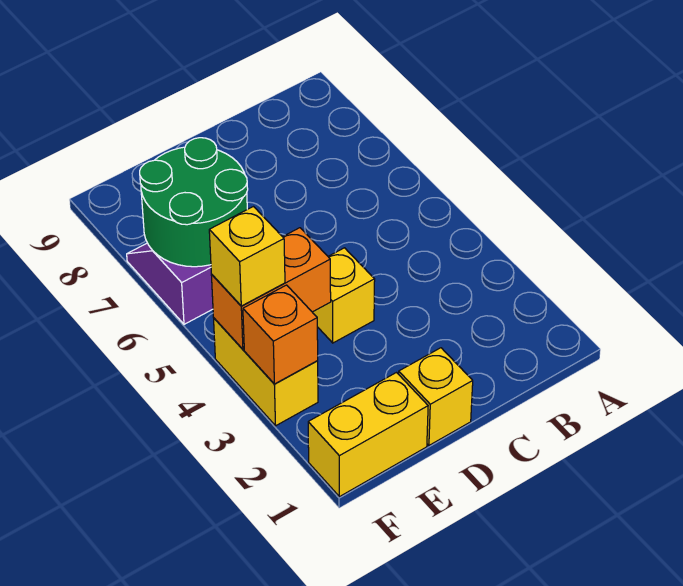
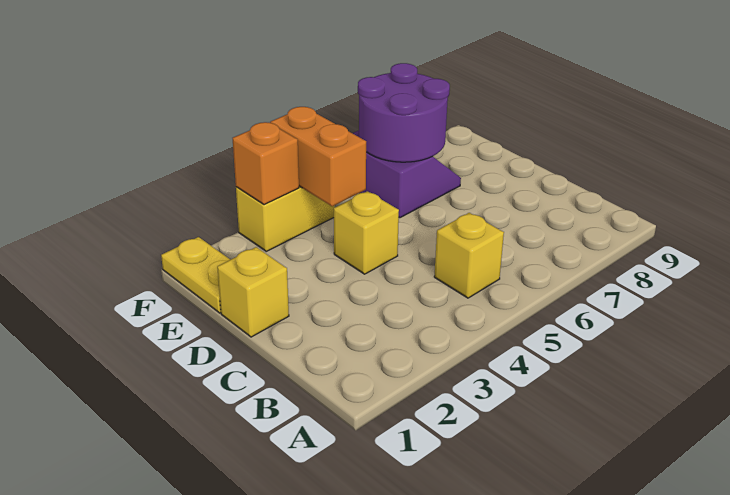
yellow 1x2 brick [308,373,428,497] -> yellow 1x2 plate [161,237,230,313]
green 2x2 round brick [140,138,248,267] -> purple 2x2 round brick [358,63,450,162]
yellow 1x1 brick [209,207,285,306] -> yellow 1x1 brick moved to [434,213,504,298]

